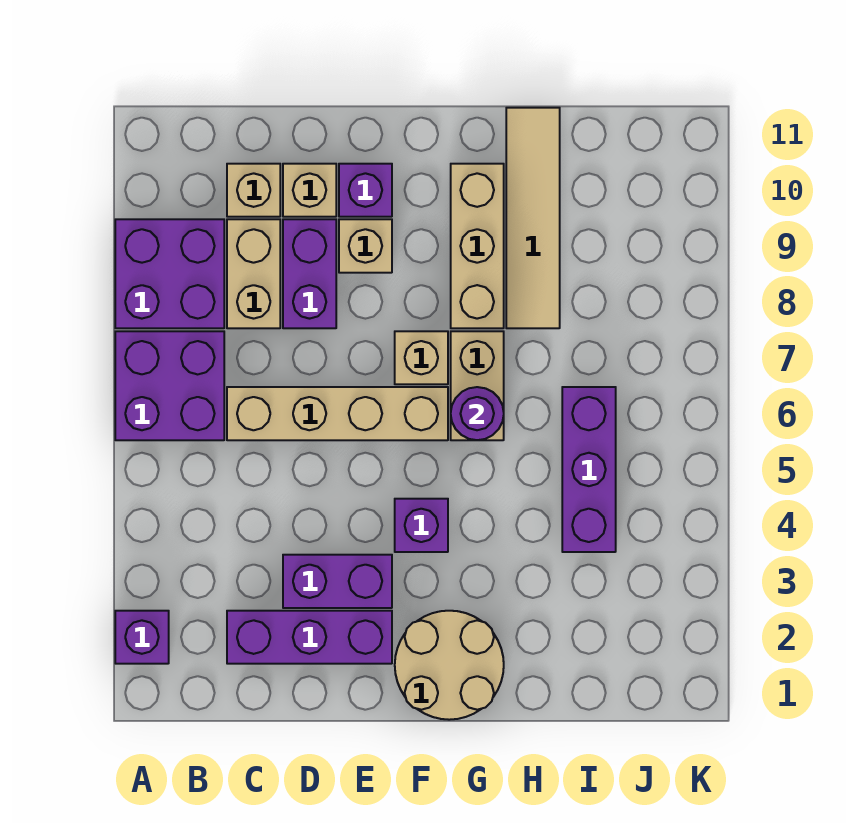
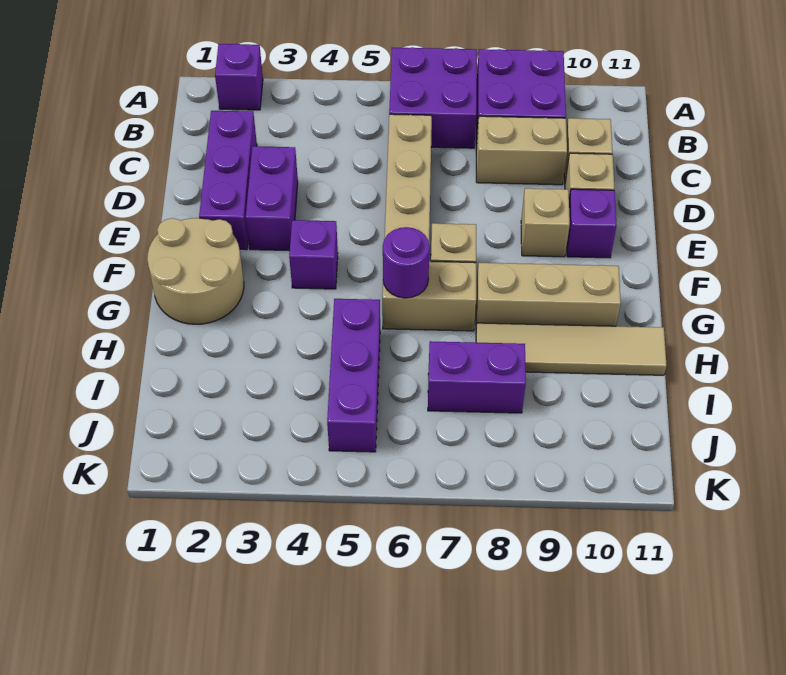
purple 1x2 brick [283,219,336,328] -> purple 1x2 brick moved to [428,341,526,413]
purple 1x3 brick [562,387,616,552] -> purple 1x3 brick turned to [327,299,380,452]

